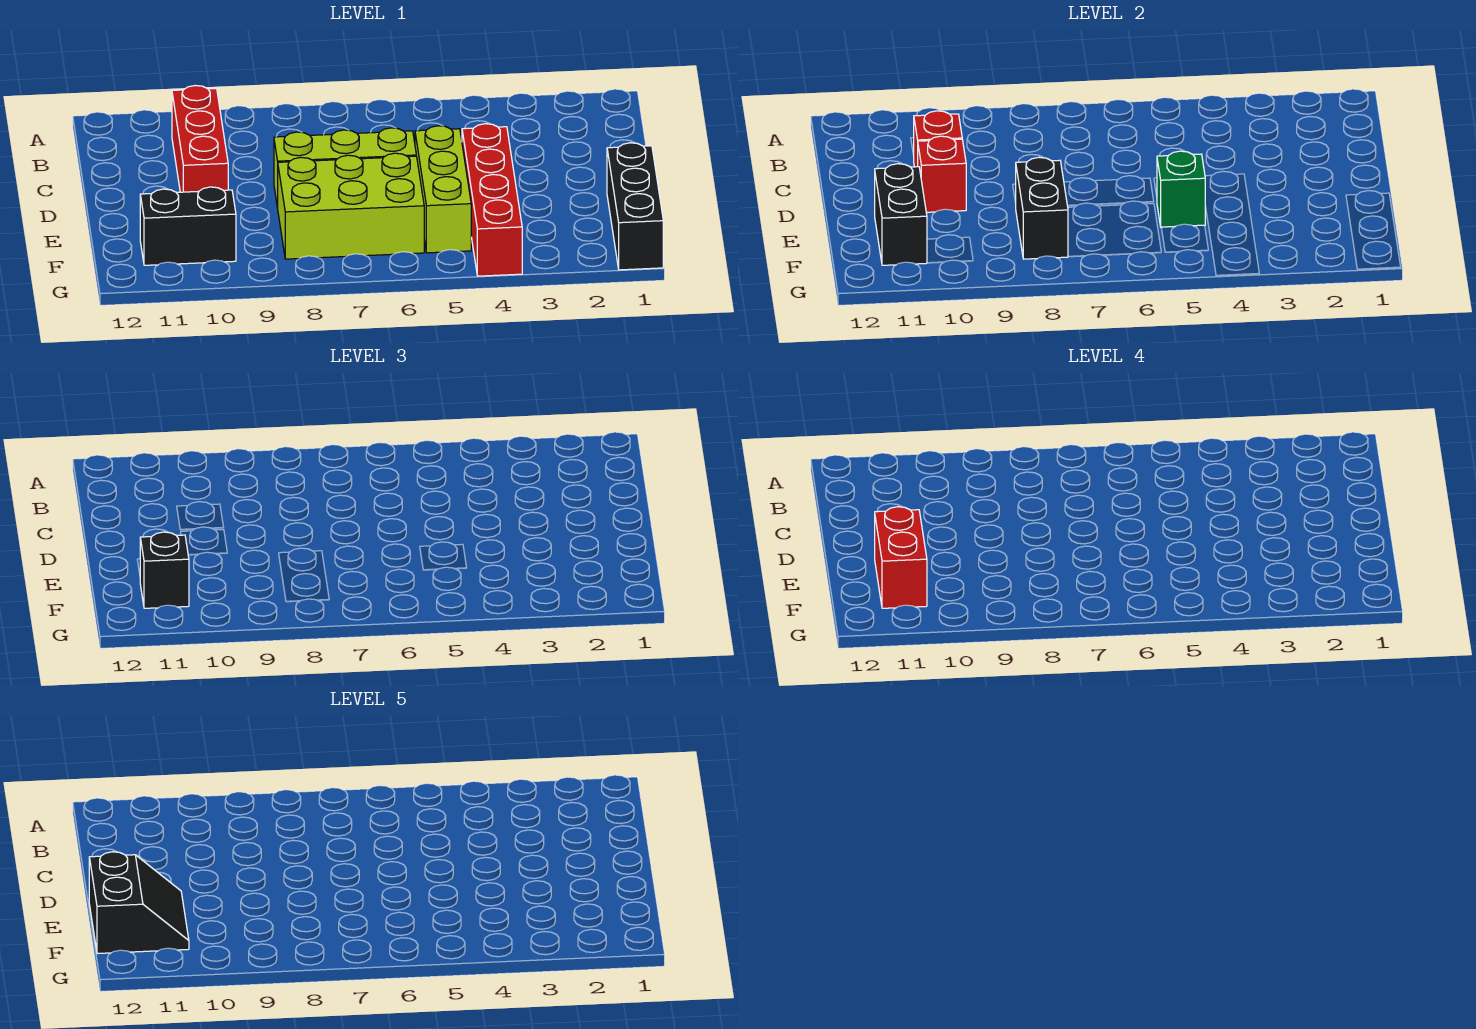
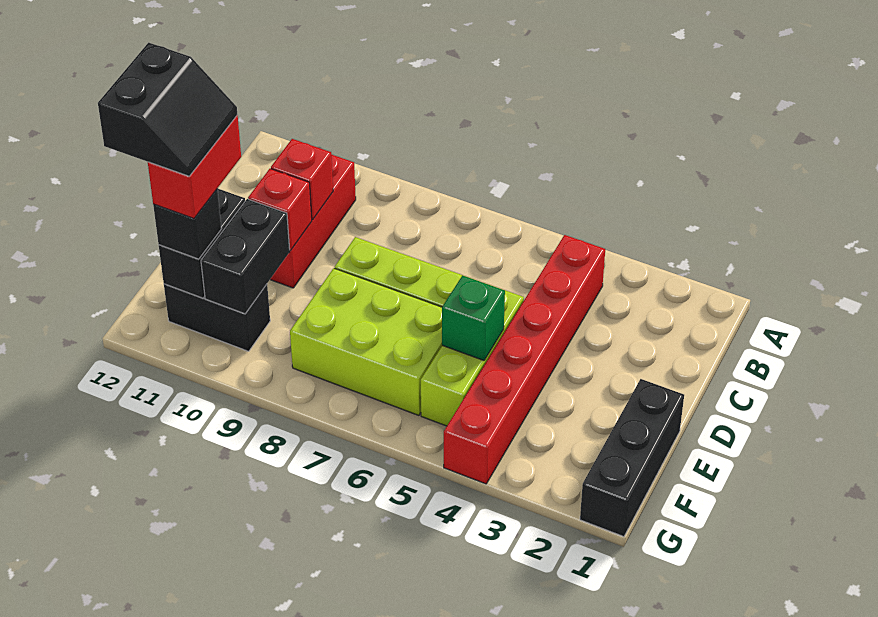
red 1x4 brick [462,124,522,276] -> red 1x6 brick [444,235,605,484]
black 1x2 brick [1016,157,1068,259] -> black 1x2 brick moved to [201,199,290,314]

